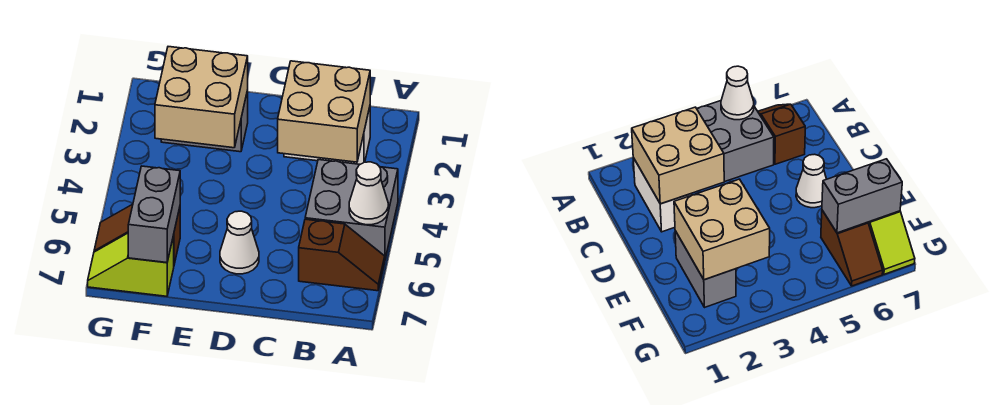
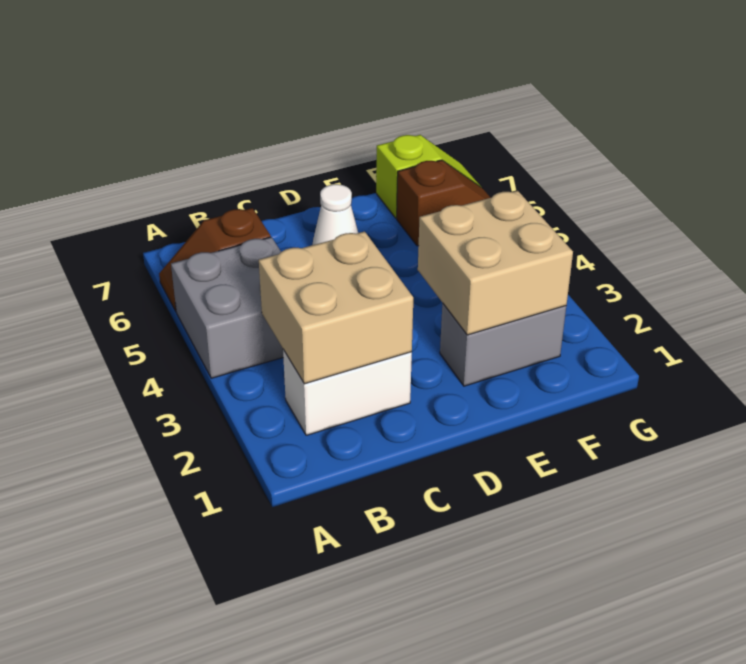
white 1x1 cone [349,162,388,225] -> none
grey 1x2 brick [128,166,180,263] -> none

